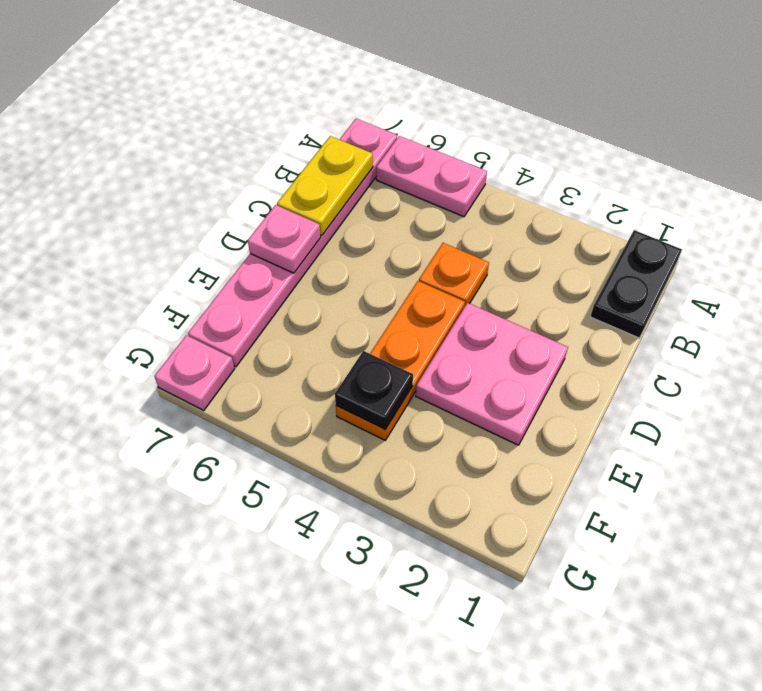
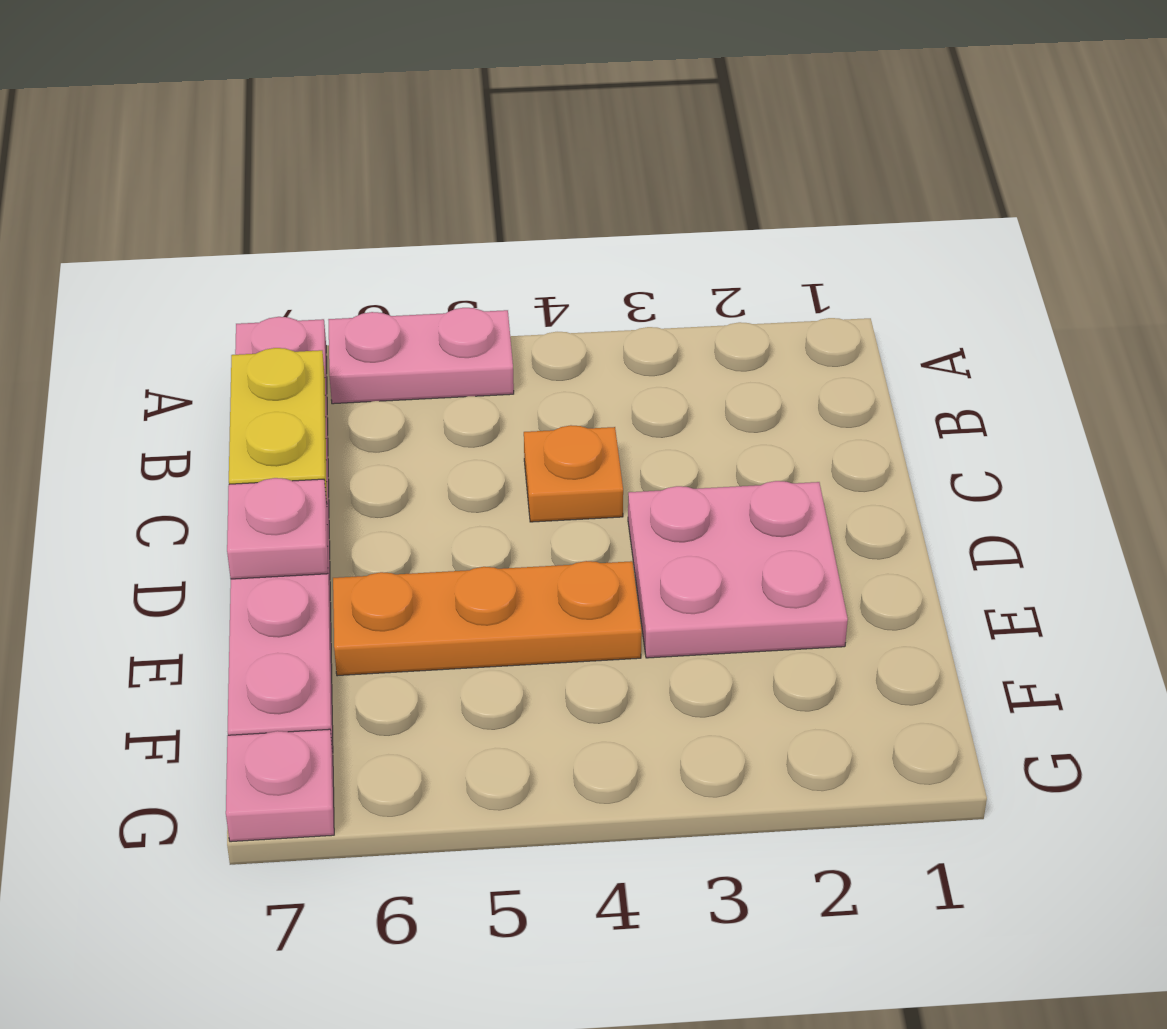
black 1x2 plate [590,230,682,338] -> none
orange 1x3 plate [336,281,465,440] -> orange 1x3 plate turned to [333,561,642,676]
black 1x1 plate [335,351,413,430] -> none

